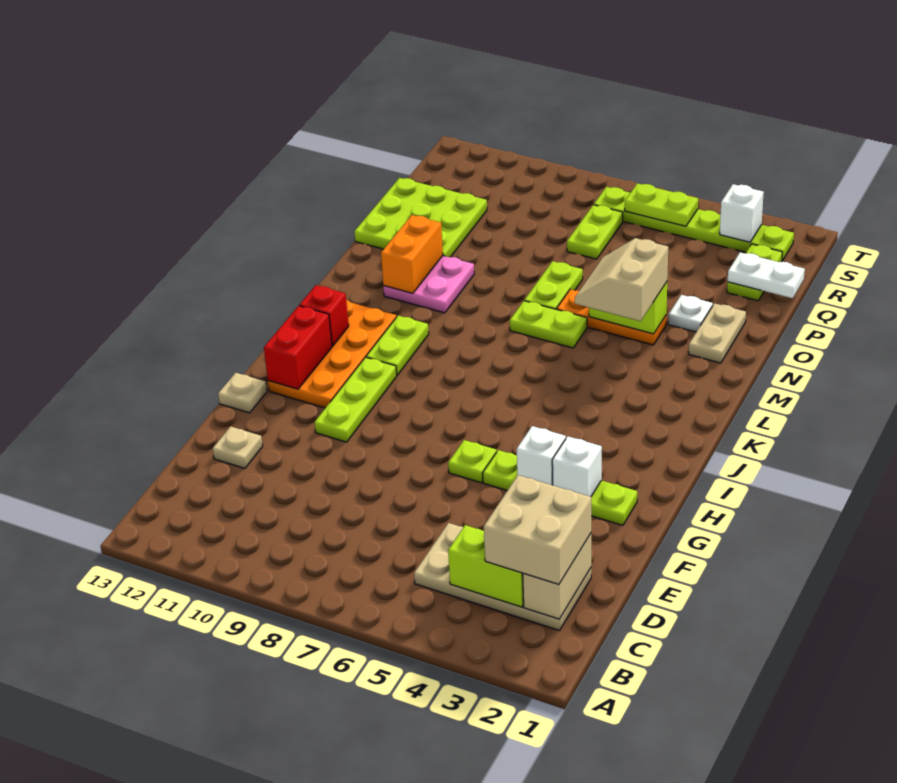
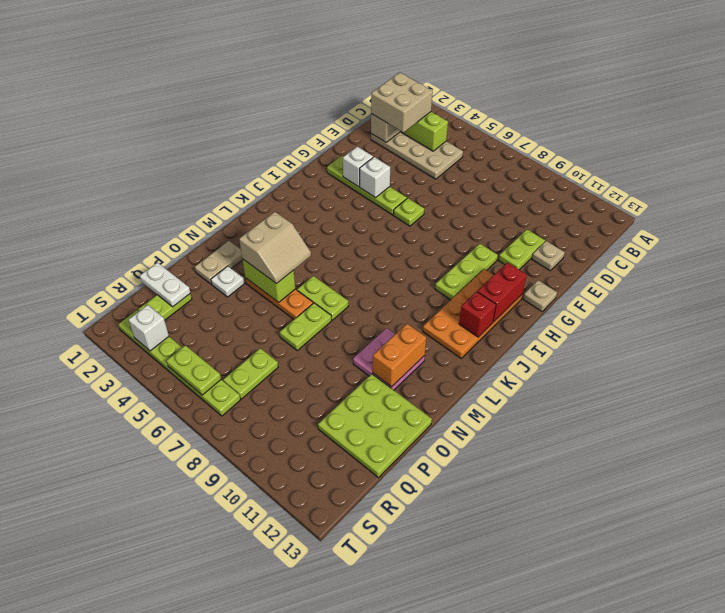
lime 1x2 plate [366,316,429,375] -> lime 1x2 plate moved to [499,229,545,270]

